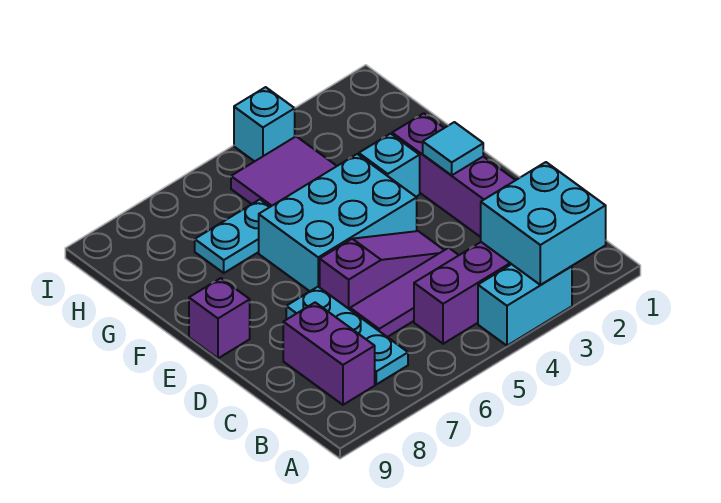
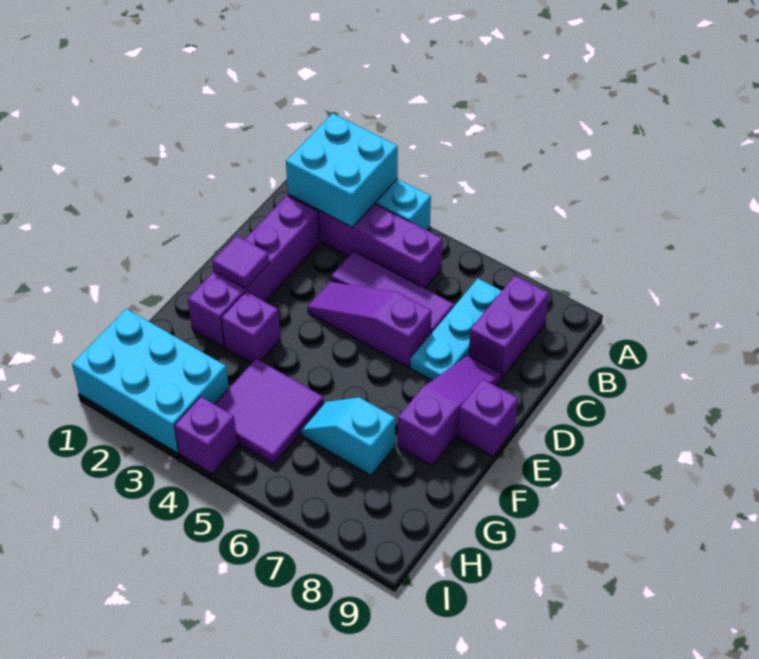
none -> purple 1x3 slope [398,355,502,466]
cyan 1x1 tile [423,122,483,175] -> purple 1x1 tile [212,236,269,288]
cyan 2x3 brick [259,154,417,291] -> cyan 2x3 brick moved to [72,309,229,453]
cyan 1x1 brick [359,134,420,197] -> purple 1x1 brick [221,291,281,363]
cyan 1x2 plate [195,200,270,273] -> cyan 1x2 slope [301,397,395,475]
cyan 1x1 brick [234,87,295,161] -> purple 1x1 brick [174,396,238,474]

